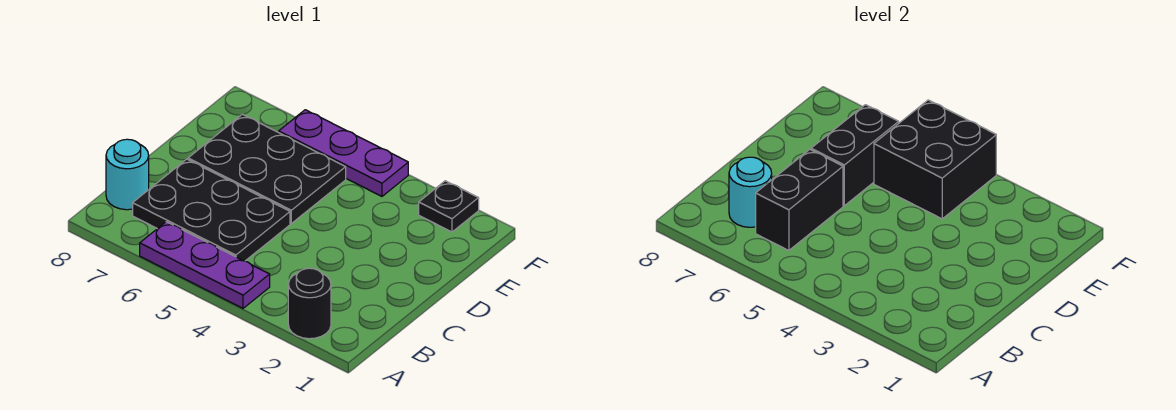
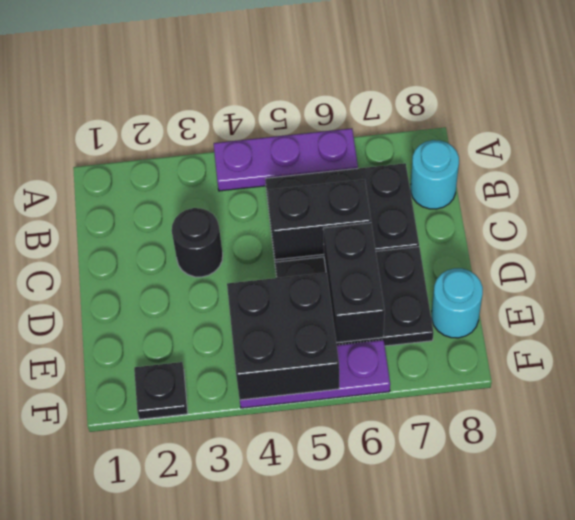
black 1x1 round brick [288,268,331,339] -> black 1x1 round brick moved to [172,208,223,277]
black 1x2 brick [756,149,843,251] -> black 1x2 brick turned to [268,179,371,260]
cyan 1x1 round brick [729,157,772,227] -> cyan 1x1 round brick moved to [432,268,483,338]

